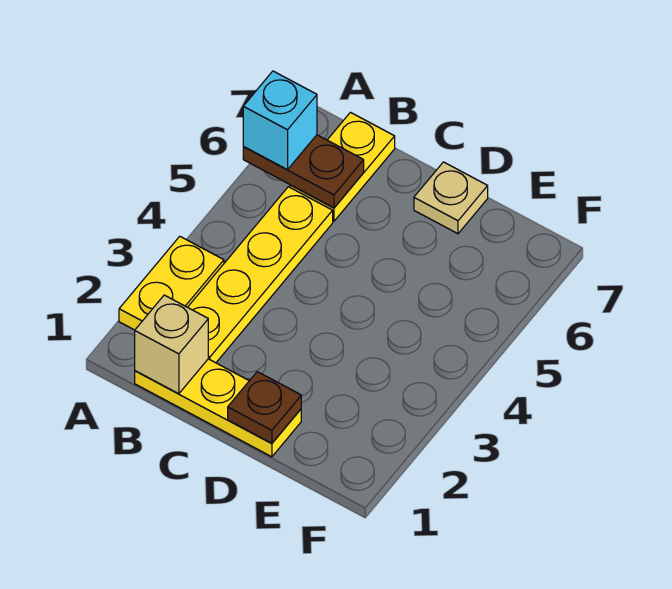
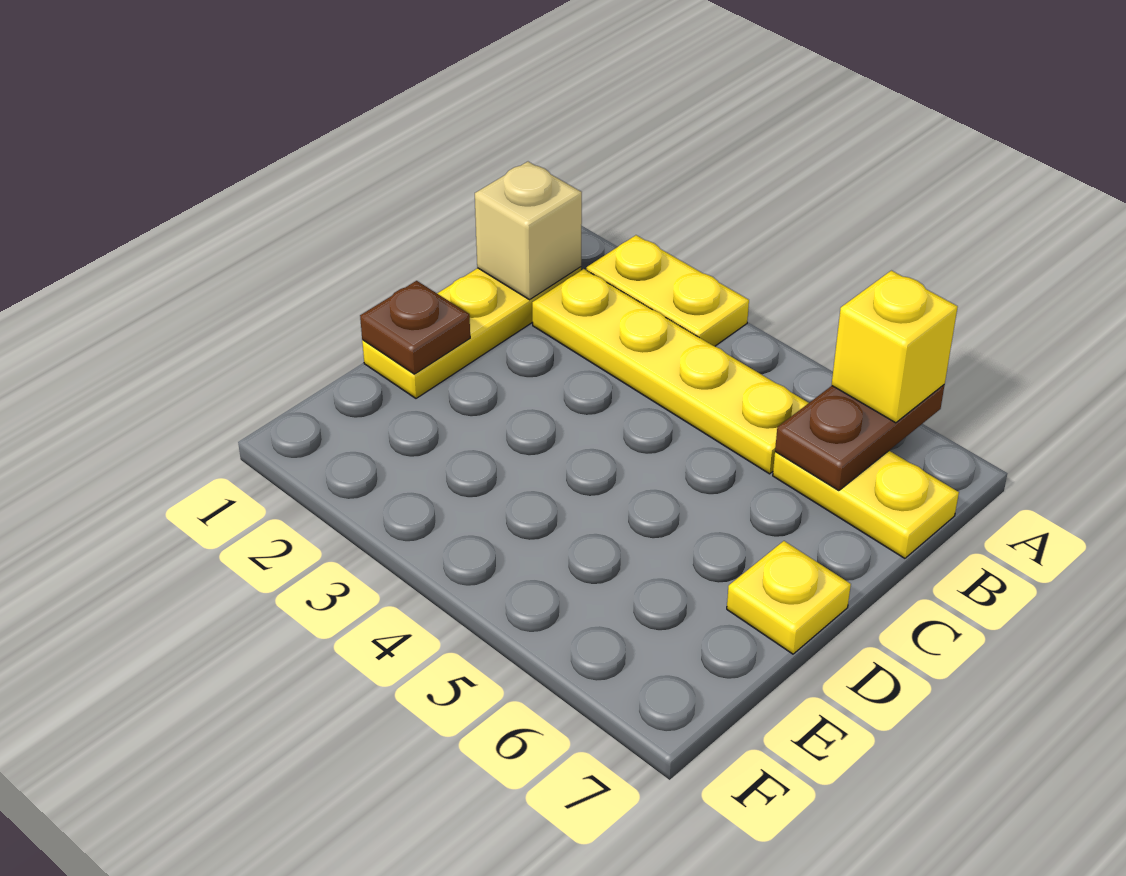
cyan 1x1 brick [243,71,317,170] -> yellow 1x1 brick [832,271,958,423]
tan 1x1 plate [414,162,488,234] -> yellow 1x1 plate [727,541,851,654]

